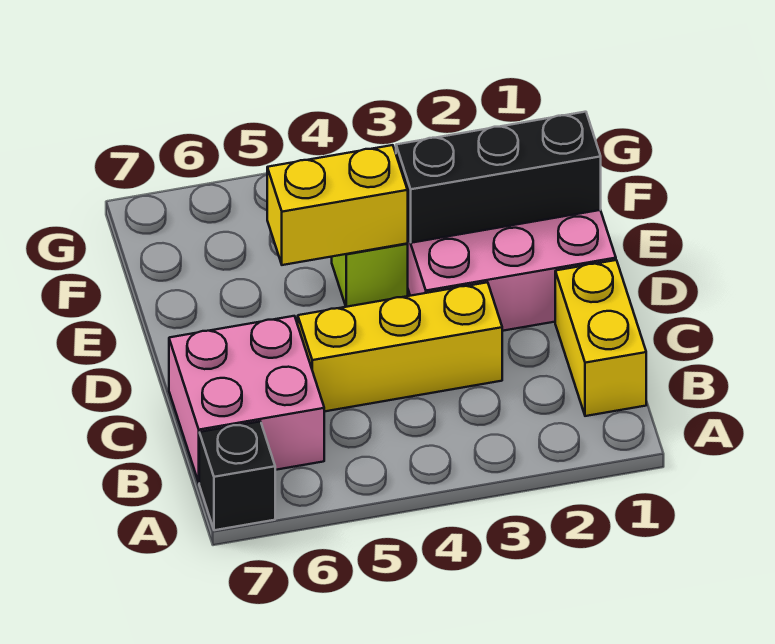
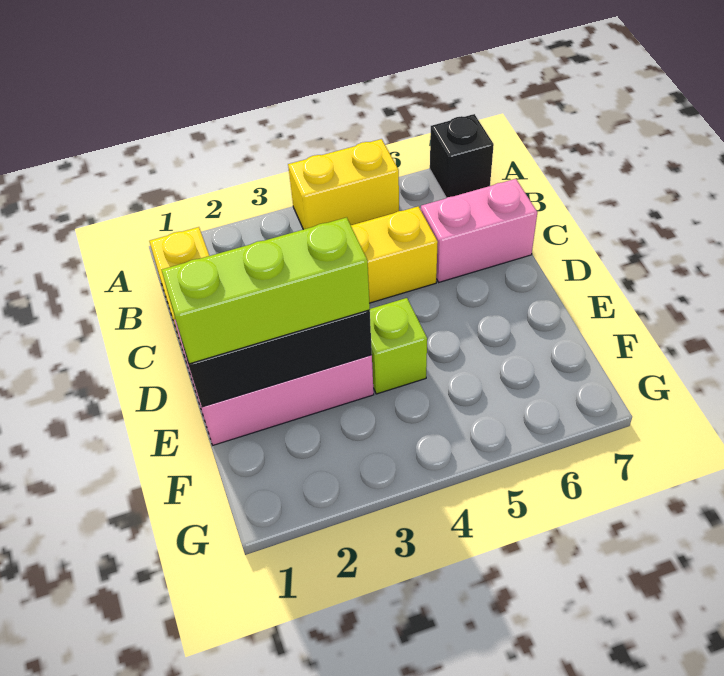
pink 2x2 brick [169,316,324,482] -> pink 1x2 brick [421,179,537,282]
none -> lime 1x3 brick [162,217,370,364]
yellow 1x2 brick [267,145,408,265] -> yellow 1x2 brick moved to [288,139,399,230]

